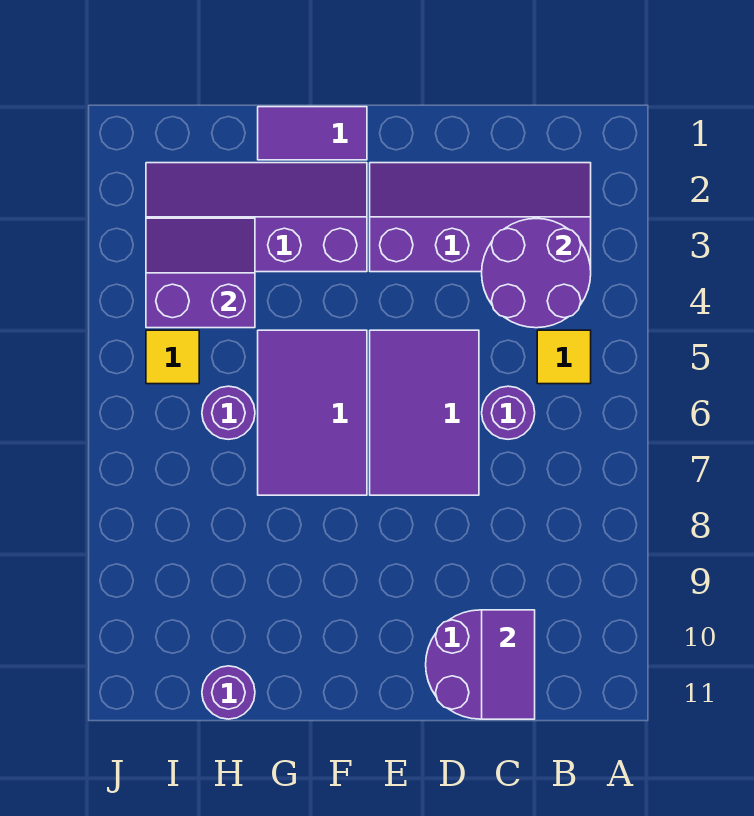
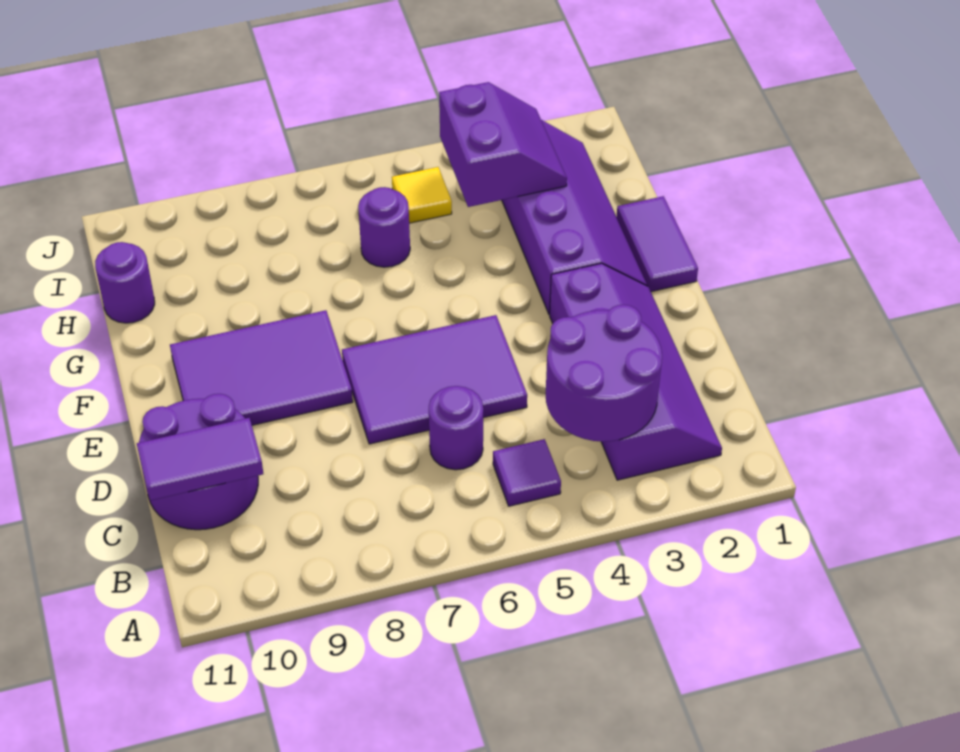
yellow 1x1 tile [537,330,591,384] -> purple 1x1 tile [493,439,561,506]
purple 2x3 tile [258,330,367,495] -> purple 2x3 tile moved to [170,310,353,425]

